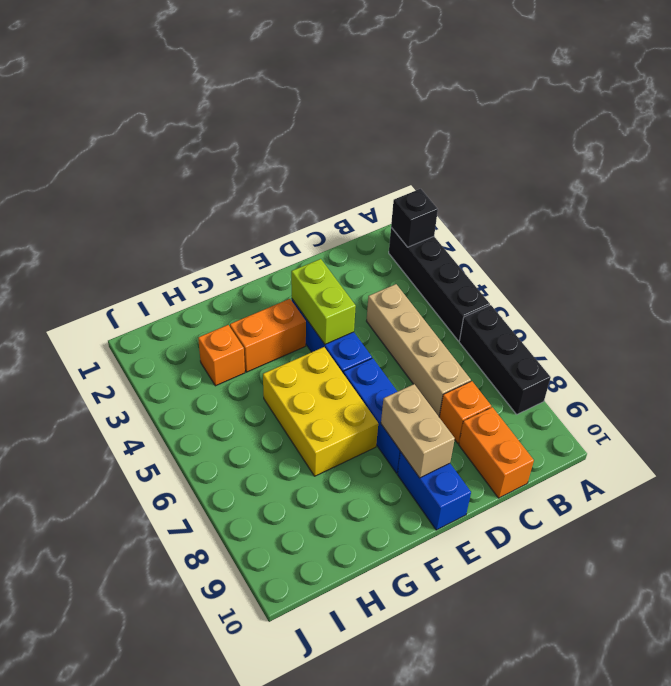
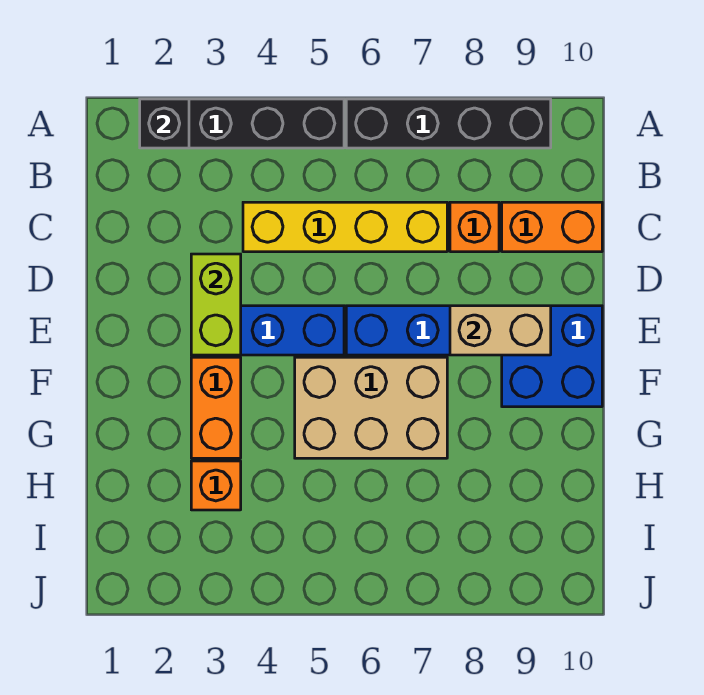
black 1x3 brick [459,305,551,414] -> black 1x4 brick [346,99,551,148]
tan 1x4 brick [367,284,471,416] -> yellow 1x4 brick [243,202,447,252]
lime 1x2 brick [291,259,356,344] -> lime 1x2 brick turned to [191,254,241,355]
blue 1x2 brick [397,452,471,530] -> blue 2x2 brick [502,306,602,407]
yellow 2x3 brick [263,347,378,476] -> tan 2x3 brick [295,357,447,458]

